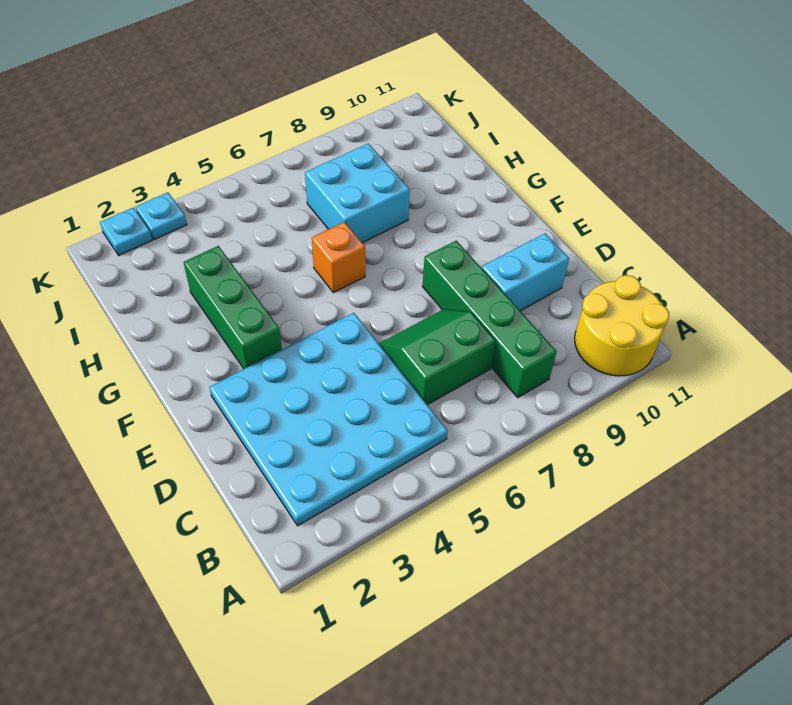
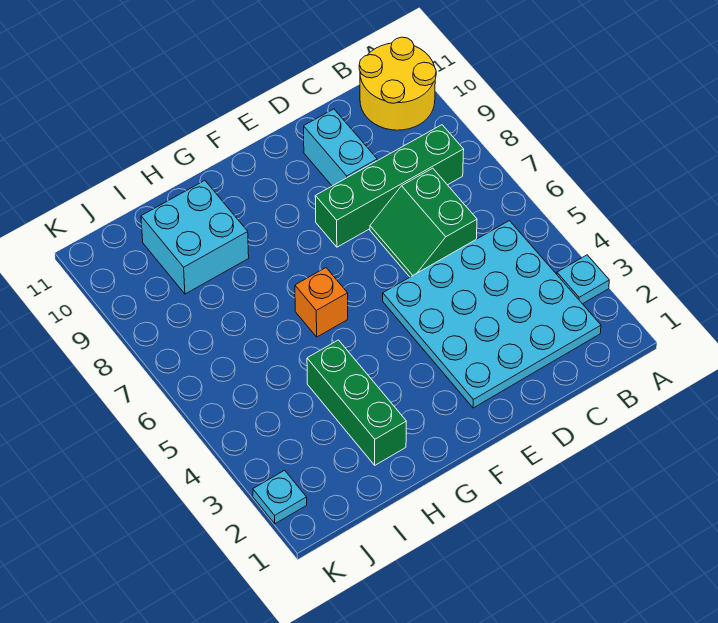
green 1x3 brick [184,246,282,369] -> green 1x3 brick turned to [307,340,406,465]
cyan 2x2 brick [305,144,410,243] -> cyan 2x2 brick moved to [141,181,249,294]
cyan 1x1 plate [136,192,187,240] -> cyan 1x1 plate moved to [557,255,609,304]

